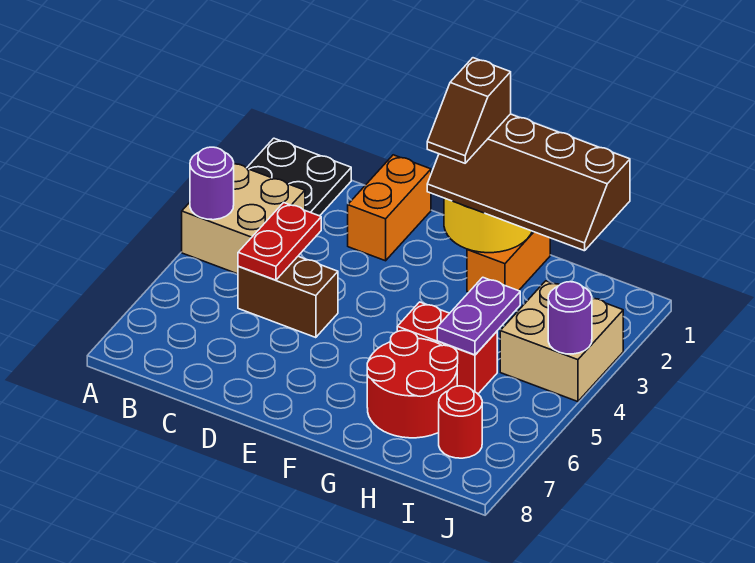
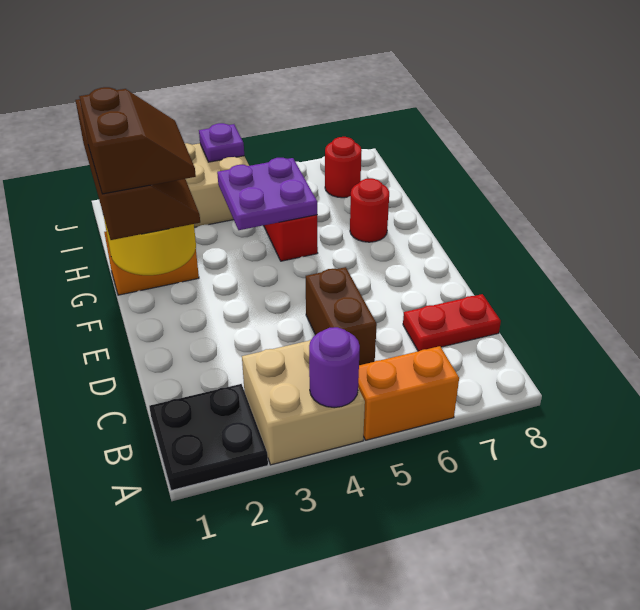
red 1x2 plate [238,203,321,280] -> red 1x2 plate moved to [403,294,501,351]
orange 1x2 brick [348,155,431,261] -> orange 1x2 brick moved to [358,346,459,440]
brown 1x2 slope [427,58,511,163] -> brown 2x2 slope [79,87,196,194]
red 2x2 round brick [367,330,458,438] -> red 1x1 round brick [350,178,389,242]
purple 1x2 plate [437,277,520,355] -> purple 2x2 plate [217,158,317,230]
purple 1x1 round brick [548,282,592,354] -> purple 1x1 plate [199,123,244,162]

